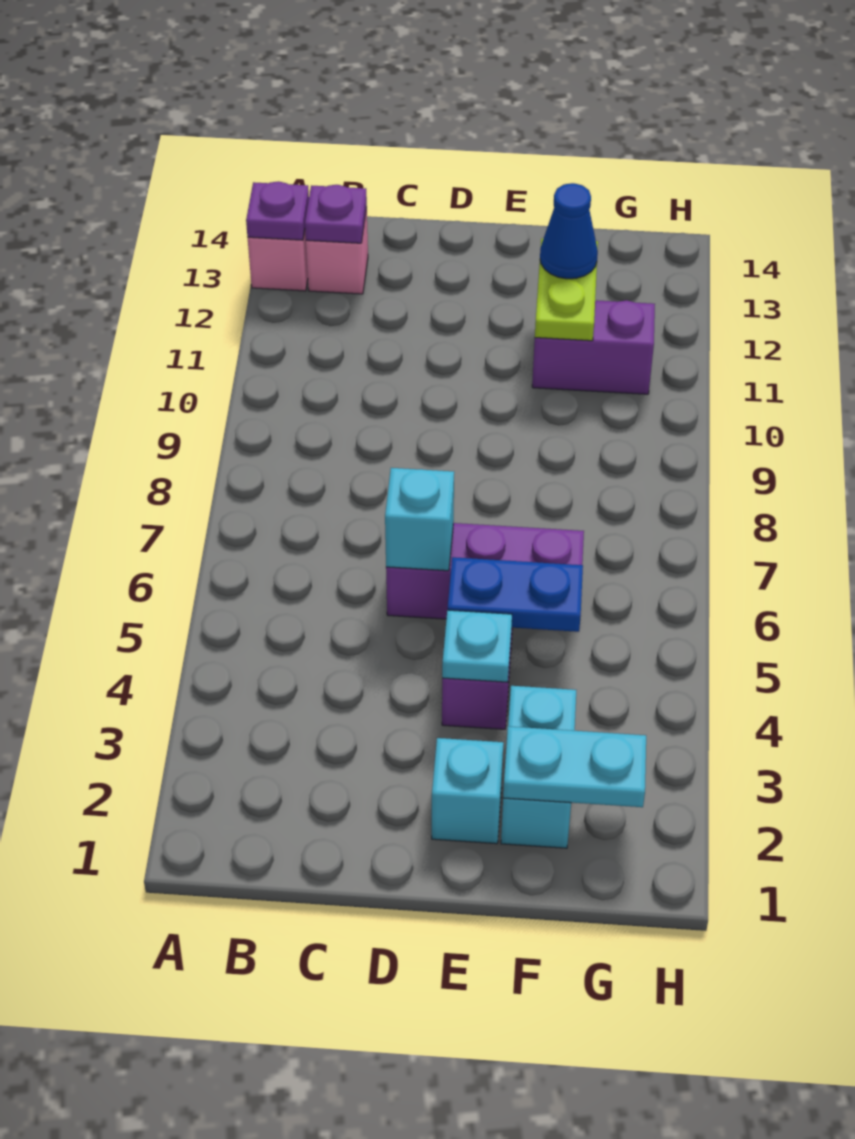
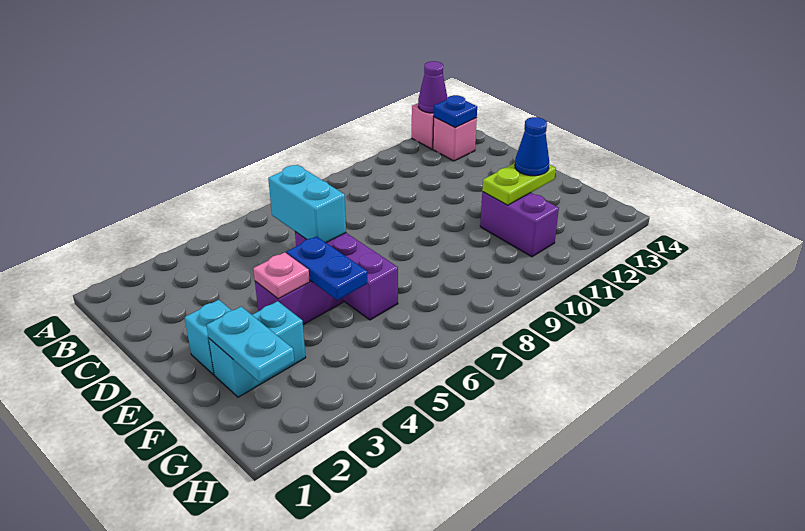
purple 1x1 plate [246,181,309,240] -> purple 1x1 cone [418,61,448,113]
purple 1x1 plate [305,185,367,243] -> blue 1x1 plate [434,95,477,128]
cyan 1x1 brick [385,468,454,571] -> cyan 1x2 brick [268,165,346,243]
cyan 1x1 plate [442,610,512,682] -> pink 1x1 plate [253,252,310,299]

